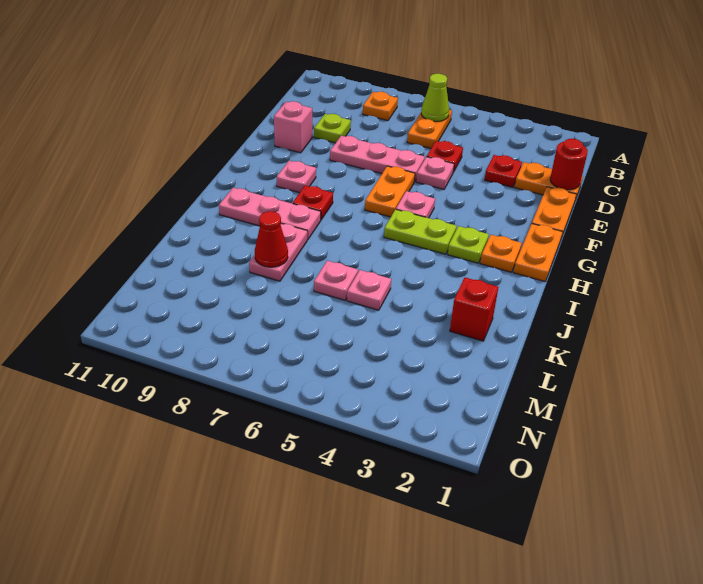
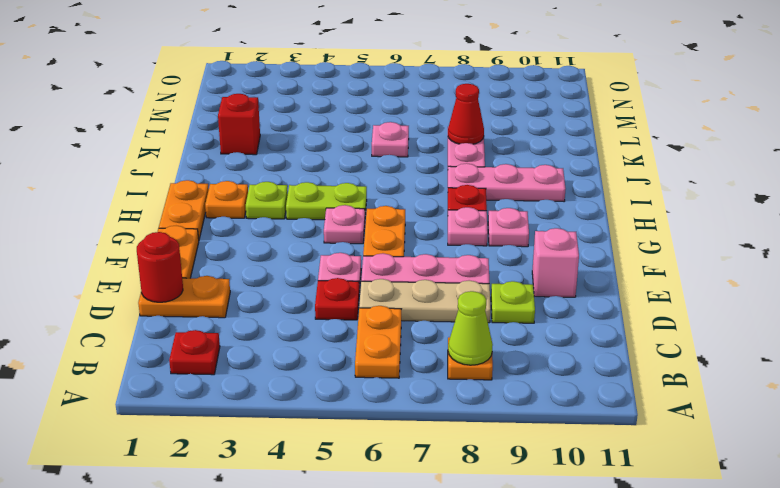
lime 1x1 cone [421,74,449,121] -> lime 1x1 cone moved to [448,291,493,365]
red 1x1 plate [485,155,522,187] -> red 1x1 plate moved to [169,330,220,375]
none -> tan 1x3 plate [359,279,491,323]
pink 1x1 plate [347,270,391,310] -> pink 1x1 plate moved to [448,207,488,246]

